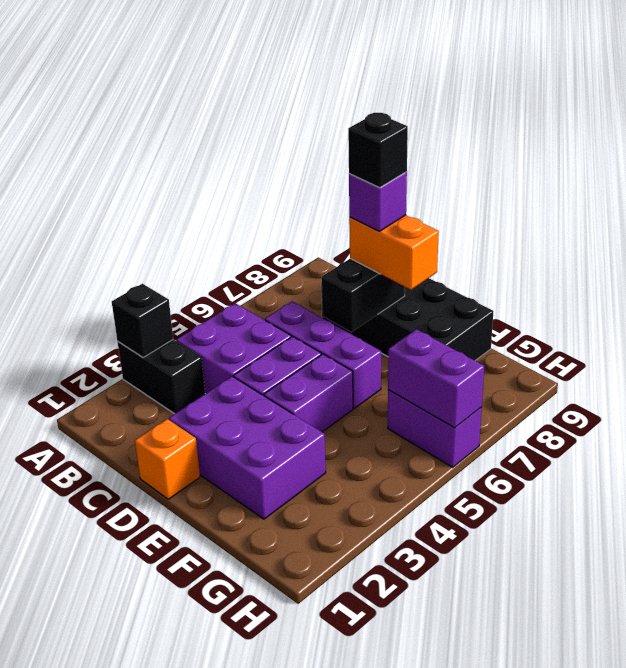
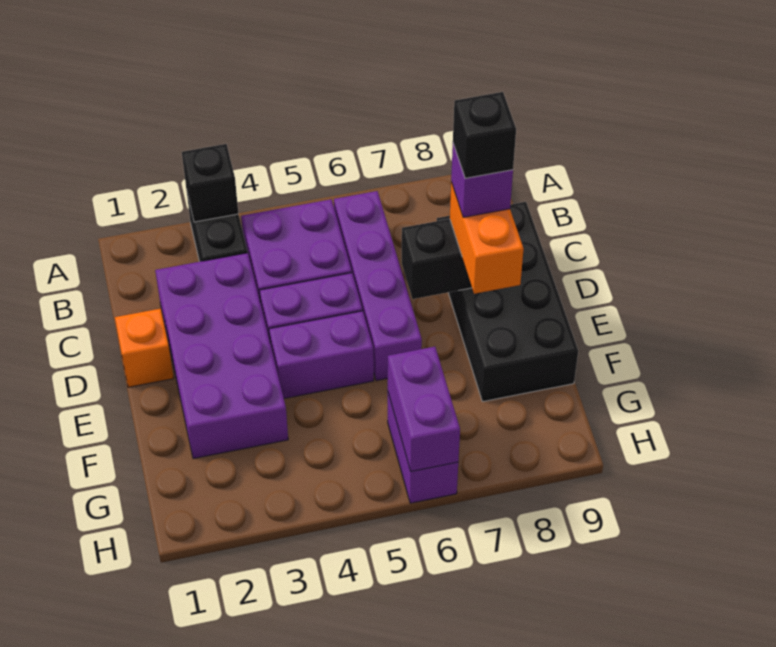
purple 1x3 brick [265,301,381,408] -> purple 1x4 brick [334,191,422,381]
purple 2x3 brick [169,376,326,519] -> purple 2x4 brick [155,253,288,459]

